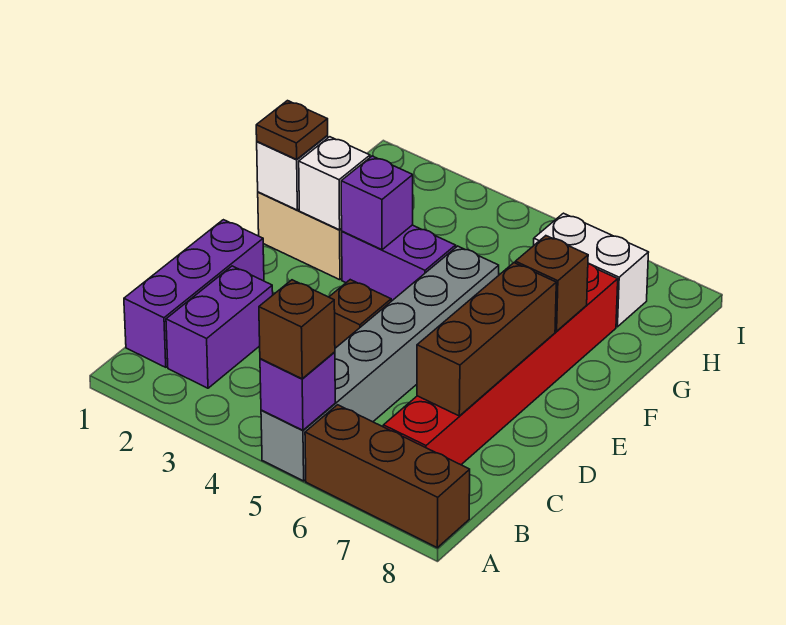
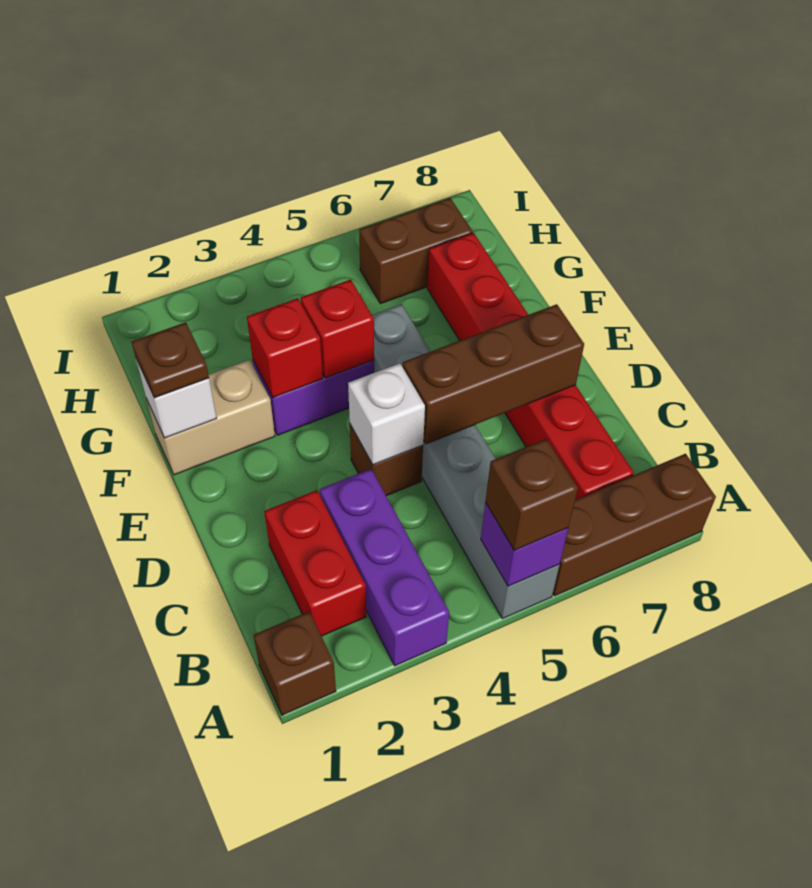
purple 1x3 brick [124,220,264,367] -> purple 1x3 brick moved to [320,469,449,666]
purple 1x2 brick [166,266,273,388] -> red 1x2 brick [264,490,366,636]
brown 1x3 brick [417,263,556,416] -> brown 1x3 brick turned to [403,304,584,444]
white 1x1 brick [299,137,370,230] -> white 1x1 brick moved to [348,363,425,465]
purple 1x1 brick [341,156,413,250] -> red 1x1 brick [247,298,323,398]
none -> red 1x1 brick [301,280,374,378]
brown 1x1 brick [515,236,588,331] -> brown 1x1 brick moved to [254,612,336,715]
white 1x2 brick [534,213,649,327] -> brown 1x2 brick [359,198,473,304]

